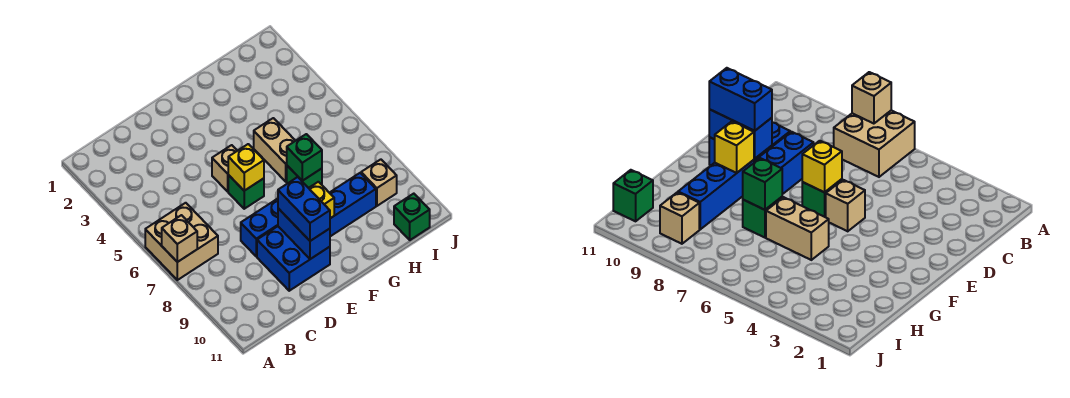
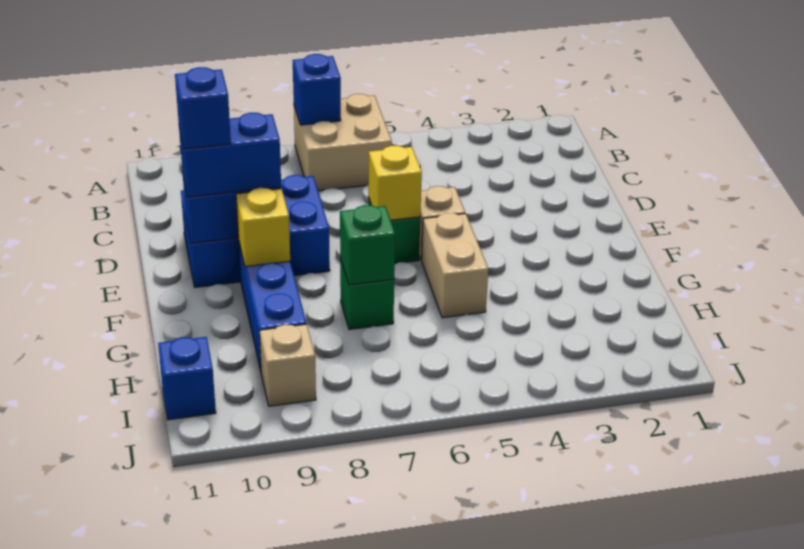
tan 1x1 brick [162,215,197,262] -> blue 1x1 brick [293,54,341,125]
none -> blue 1x1 brick [175,67,231,149]
tan 1x2 brick [254,118,295,182] -> tan 1x2 brick turned to [422,213,488,318]
green 1x1 brick [394,194,430,240] -> blue 1x1 brick [158,337,216,420]

